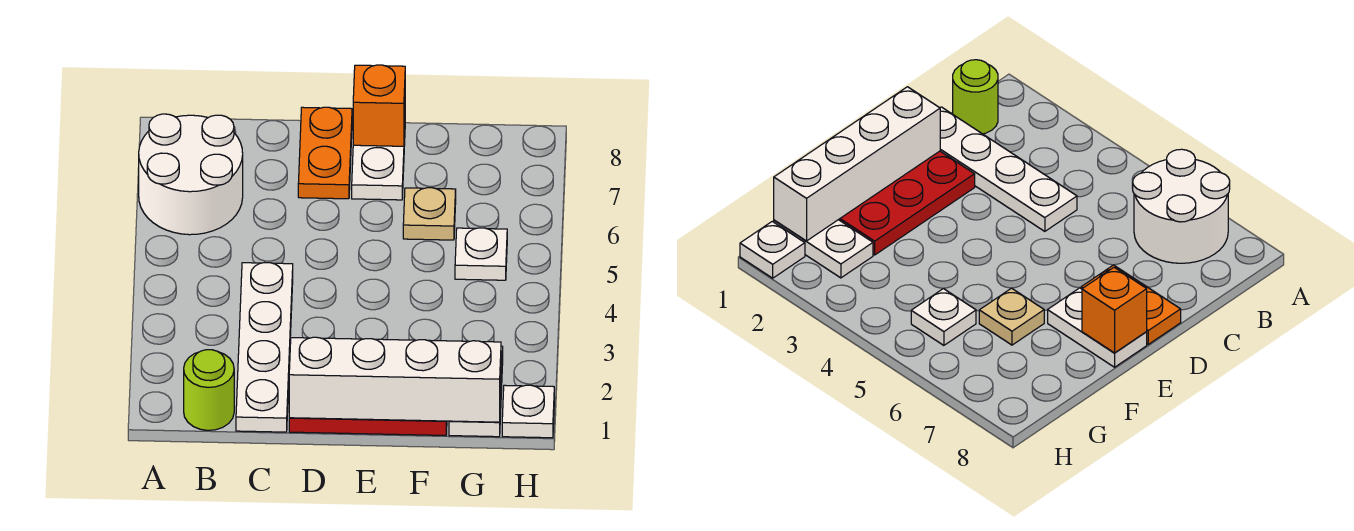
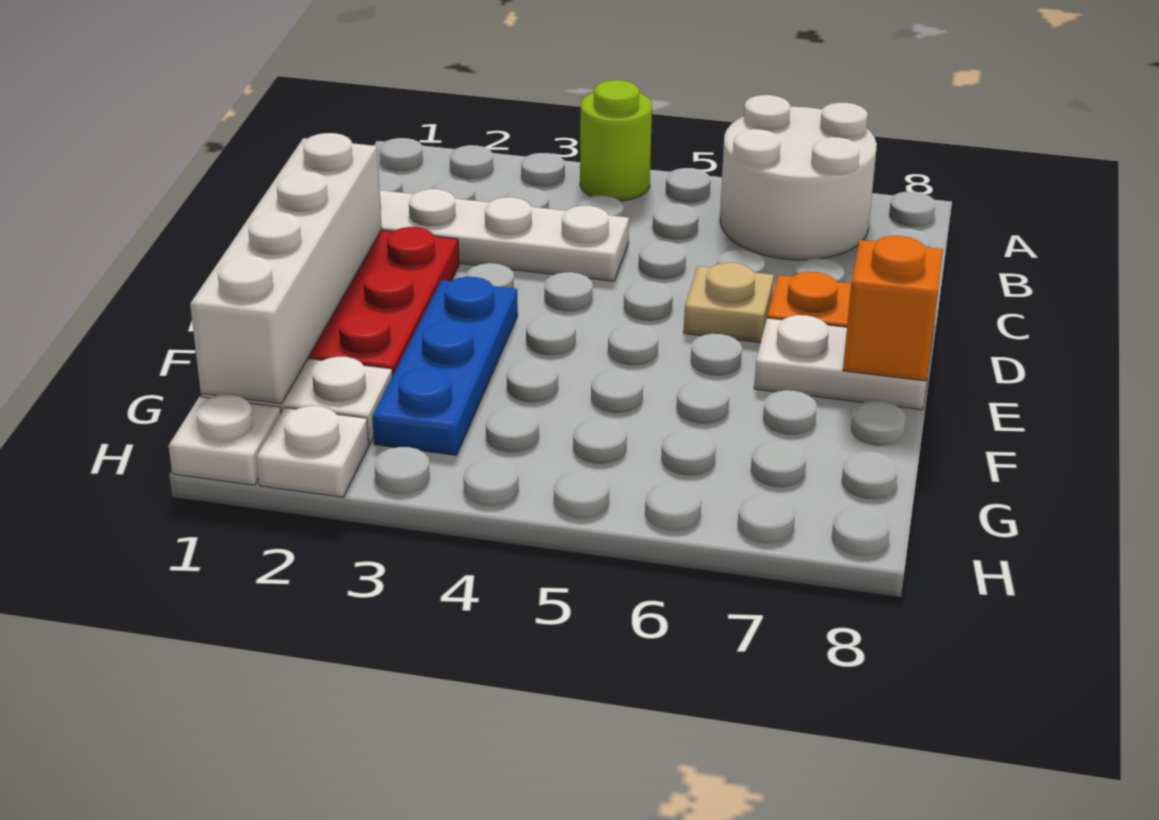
lime 1x1 round brick [184,350,234,430] -> lime 1x1 round brick moved to [580,80,652,201]
none -> blue 1x3 plate [372,277,518,455]
tan 1x1 plate [403,188,456,240] -> tan 1x1 plate moved to [684,263,774,343]
white 1x1 plate [455,228,507,280] -> white 1x1 plate moved to [256,406,369,497]

